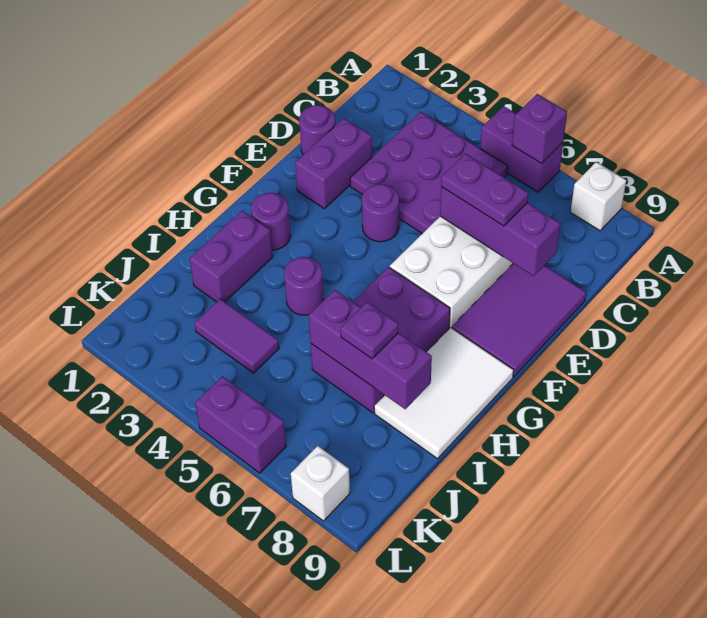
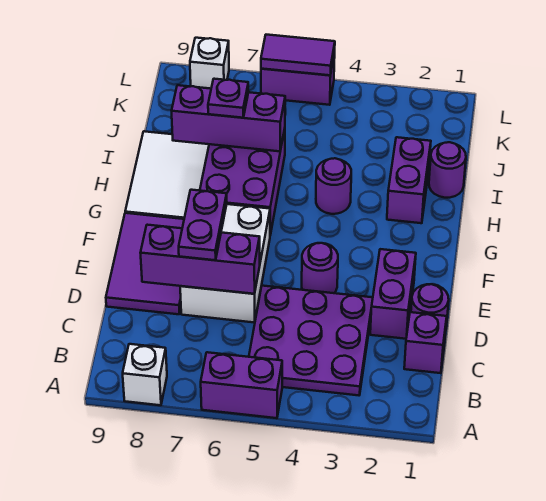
purple 1x1 brick [512,94,567,163] -> purple 1x1 brick moved to [404,312,447,373]
purple 1x2 plate [441,154,528,226] -> purple 1x2 plate turned to [179,190,227,260]
purple 1x1 round brick [251,193,290,250] -> purple 1x1 round brick moved to [429,142,466,198]
purple 1x2 tile [194,299,279,373] -> purple 1x2 tile moved to [261,35,335,75]

